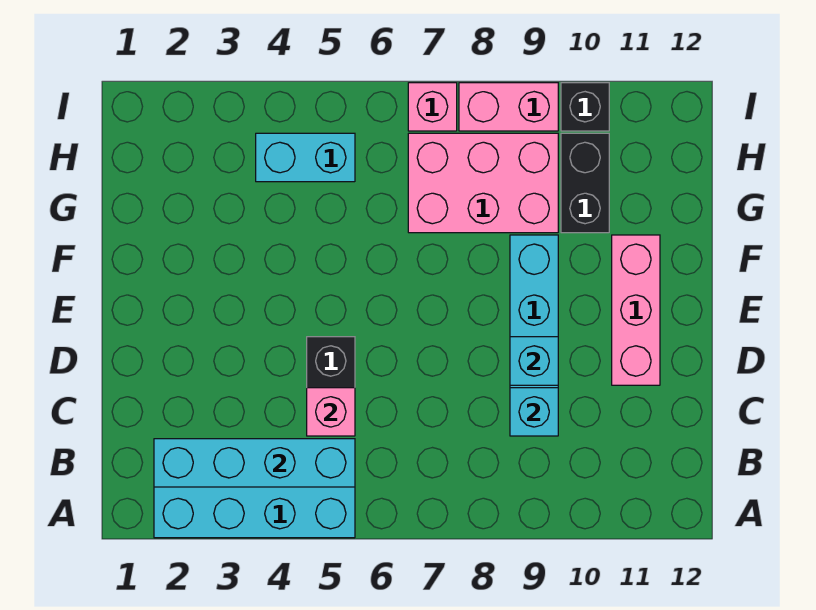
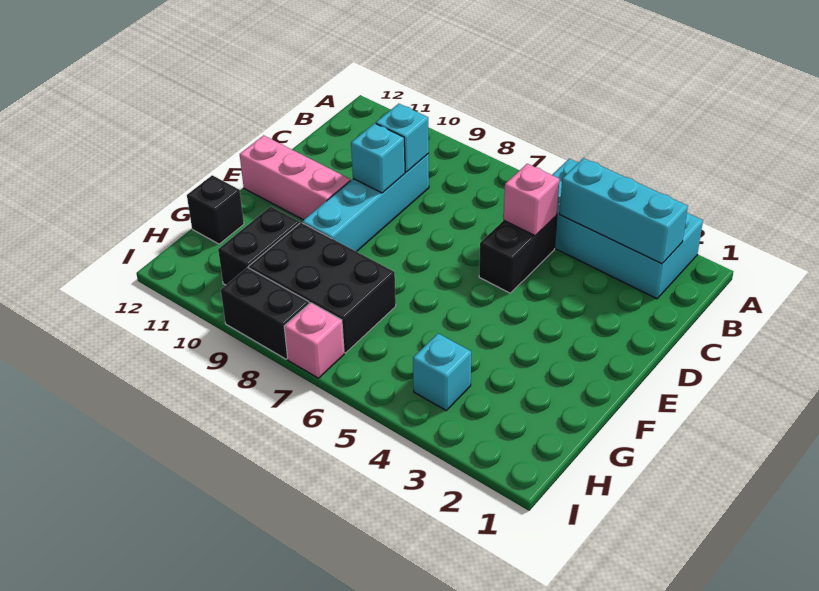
cyan 1x4 brick [154,439,355,487] -> cyan 1x3 brick [560,158,688,264]
pink 1x3 brick [612,235,660,385] -> pink 1x3 brick turned to [240,135,350,220]
pink 2x3 brick [408,133,558,233] -> black 2x3 brick [249,222,396,353]
cyan 1x2 brick [256,133,355,182] -> cyan 1x1 brick [413,333,471,410]
pink 1x2 brick [459,83,558,131] -> black 1x2 brick [221,267,309,359]
black 1x1 brick [561,83,609,131] -> black 1x1 brick moved to [187,175,244,244]

